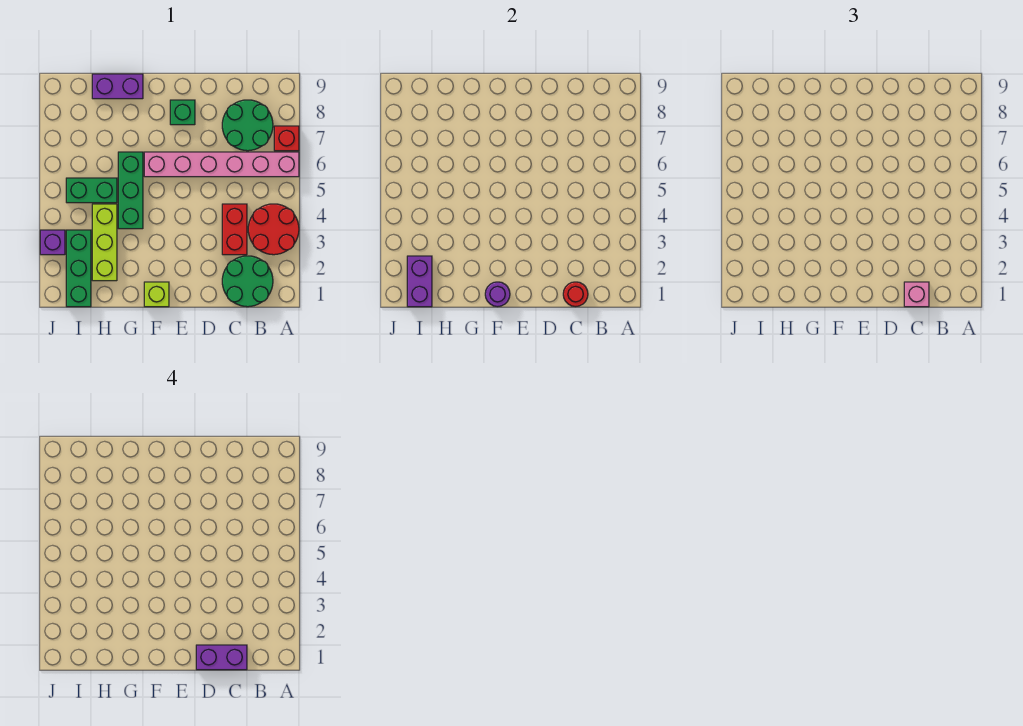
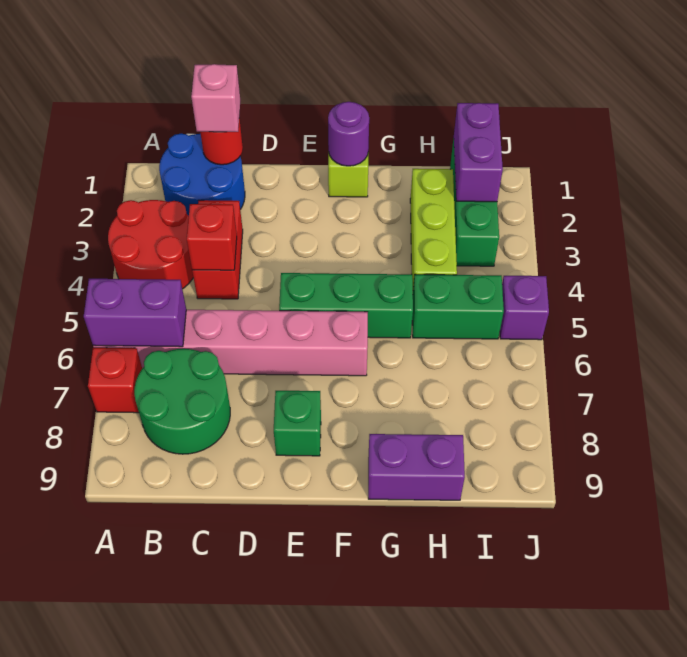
green 2x2 round brick [222,256,273,307] -> blue 2x2 round brick [159,133,245,216]
purple 1x2 brick [196,645,247,670] -> purple 1x2 brick moved to [84,279,186,347]
none -> red 1x1 brick [187,204,237,270]
green 1x3 brick [118,152,143,229] -> green 1x3 brick turned to [279,273,413,338]
purple 1x1 brick [40,230,65,255] -> purple 1x1 brick moved to [500,276,549,340]

